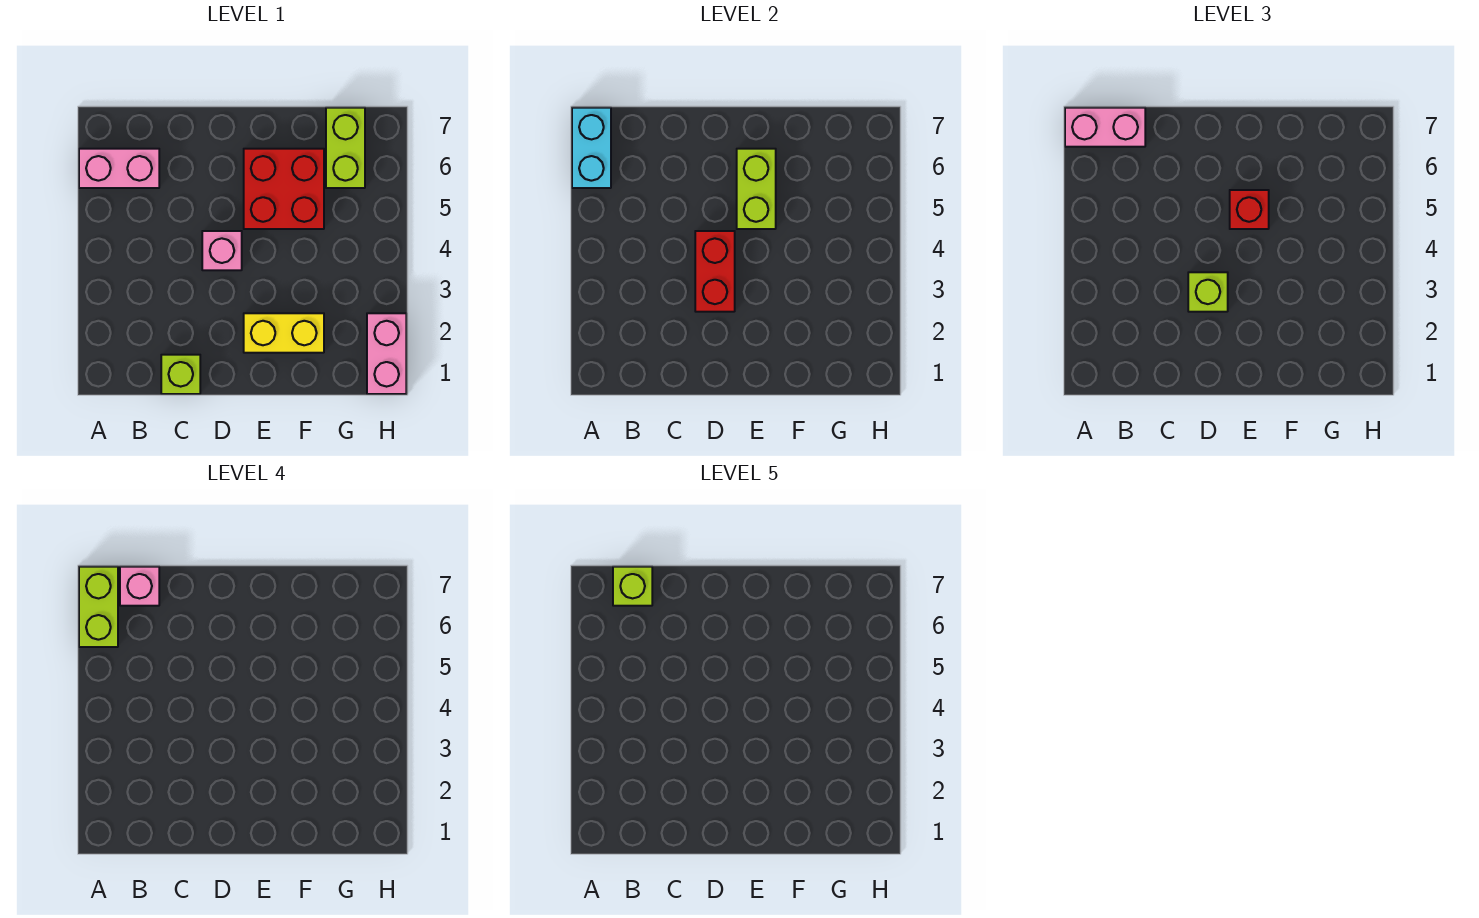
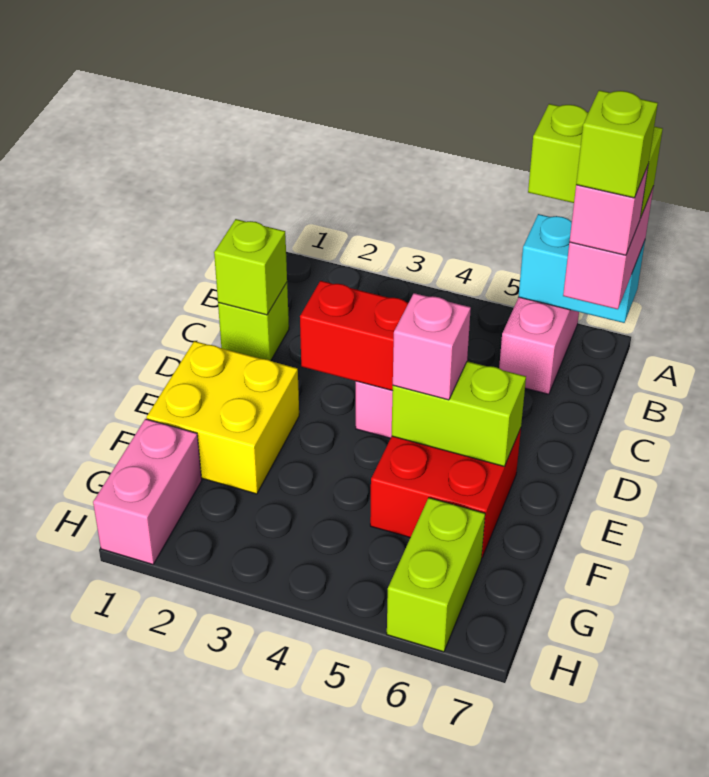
lime 1x1 brick [1188,272,1228,312] -> lime 1x1 brick moved to [214,219,287,315]
yellow 1x2 brick [244,313,324,353] -> yellow 2x2 brick [146,341,299,494]
red 1x1 brick [1230,190,1269,229] -> pink 1x1 brick [393,293,471,400]
lime 1x2 brick [326,108,365,188] -> lime 1x2 brick turned to [387,498,485,652]
pink 1x2 brick [367,313,406,394] -> pink 1x2 brick turned to [93,419,202,564]

